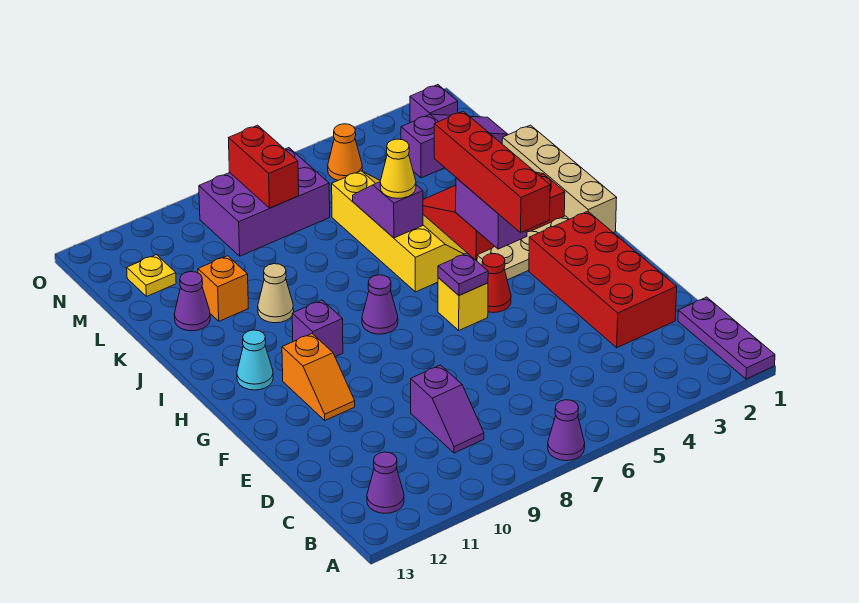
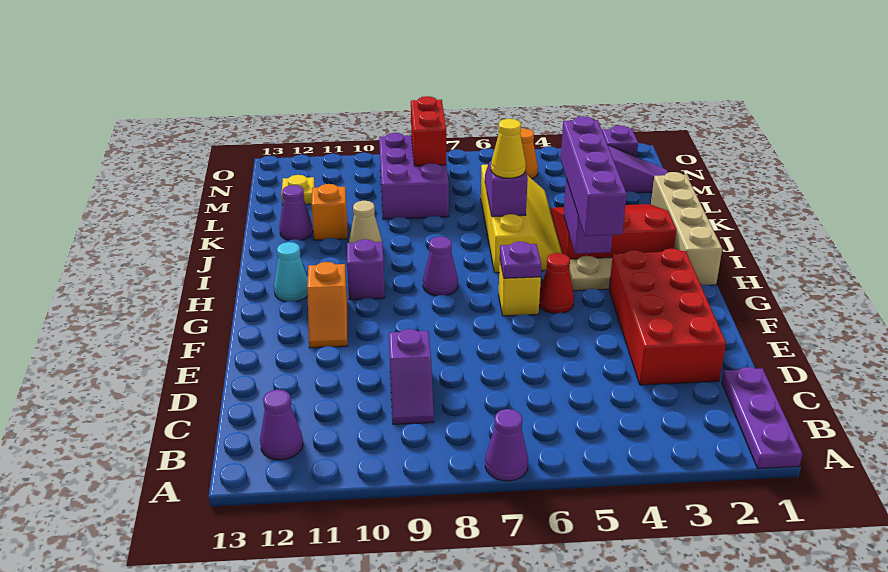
red 1x4 brick [434,111,550,233] -> purple 1x4 brick [561,116,627,236]
purple 2x3 brick [199,148,330,256] -> purple 2x3 brick turned to [379,133,449,219]

